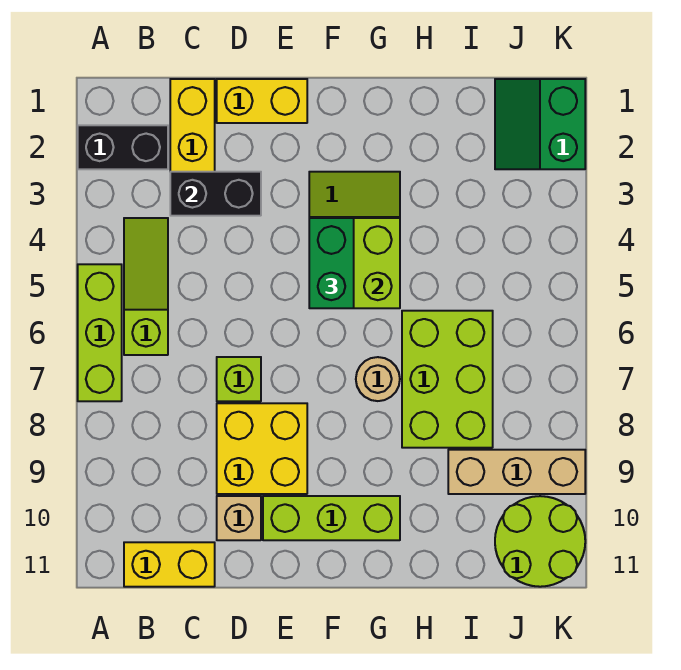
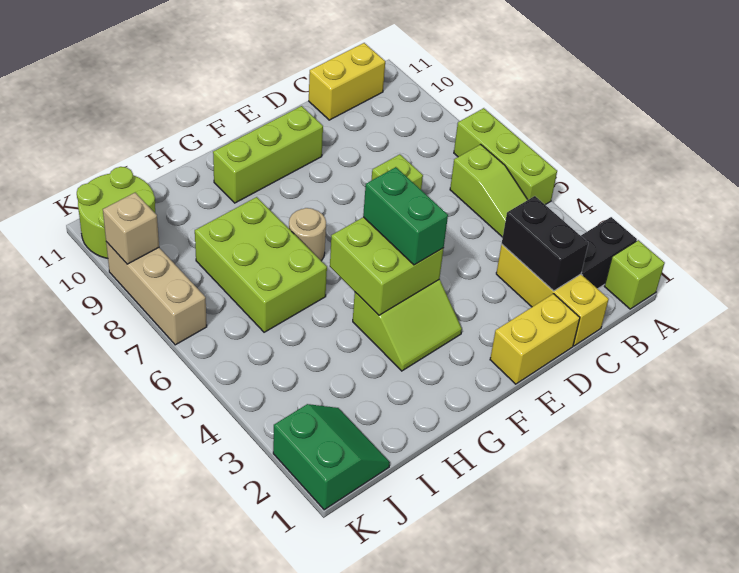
none -> lime 1x1 brick [604,240,665,309]
black 1x2 brick [170,172,261,216] -> black 1x2 brick turned to [502,196,588,291]
yellow 2x2 brick [217,403,307,494] -> none
tan 1x1 brick [217,496,261,540] -> tan 1x1 brick moved to [103,193,159,264]
tan 1x3 brick [448,450,585,494] -> tan 1x3 brick turned to [106,242,207,345]

